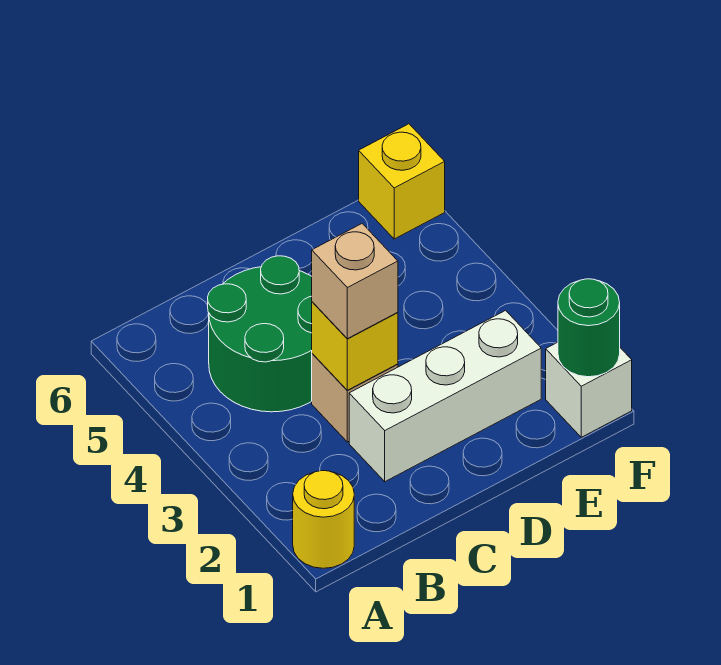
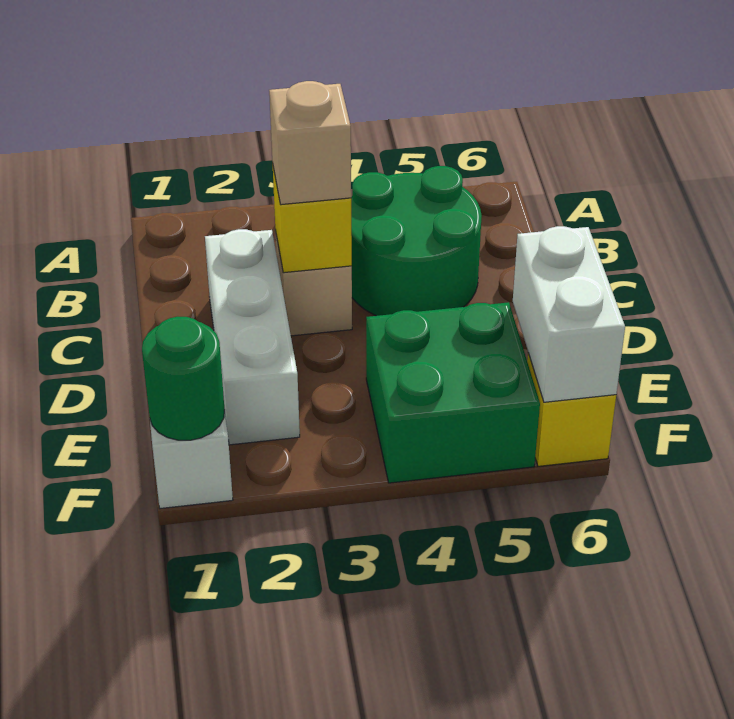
yellow 1x1 round brick [293,471,354,568] -> none
none -> green 2x2 brick [366,302,540,483]
none -> white 1x2 brick [513,226,625,402]

